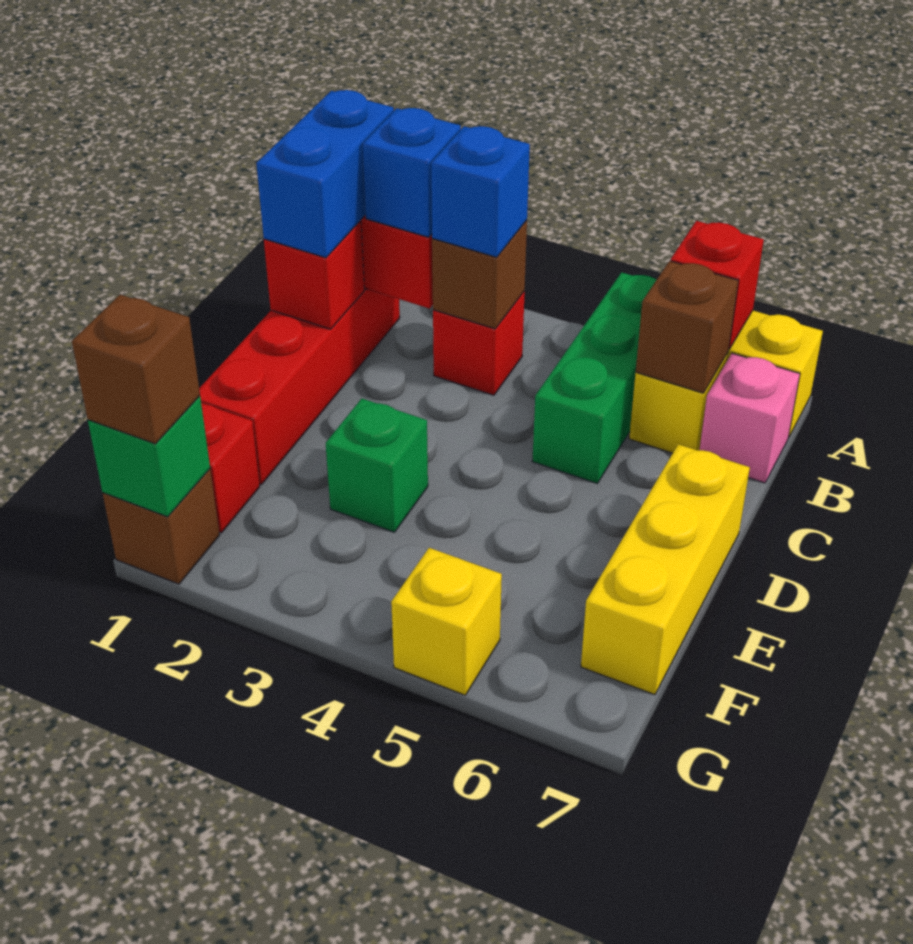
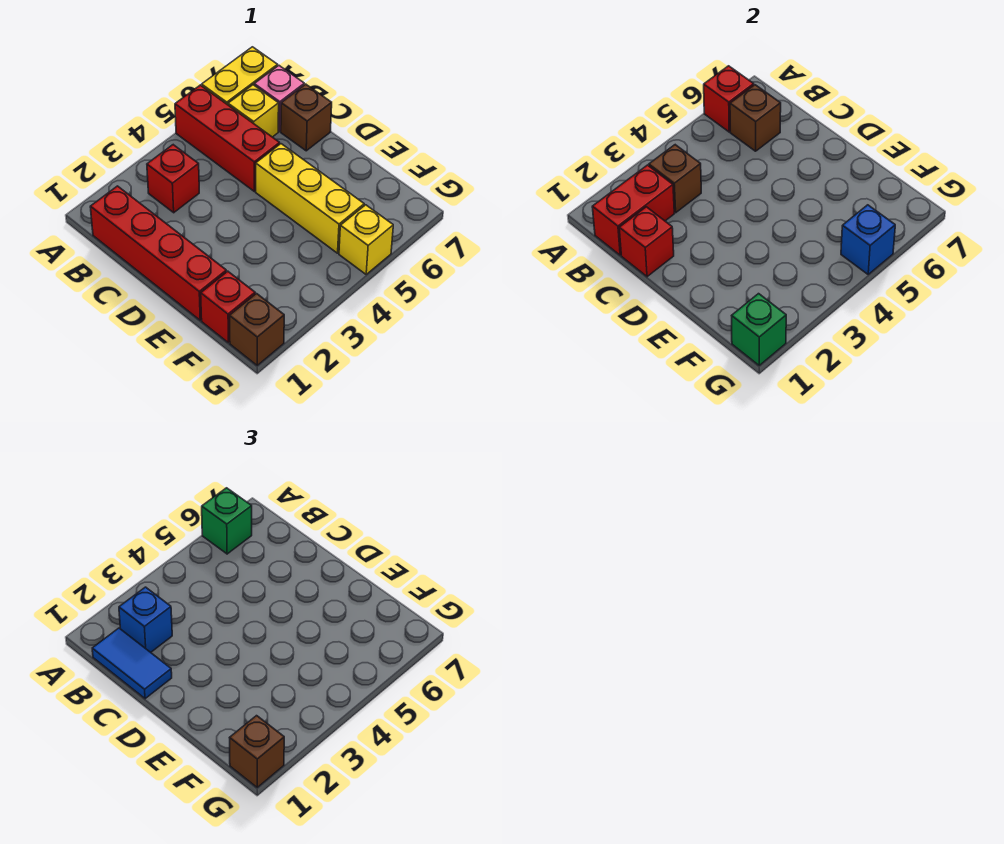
green 1x3 brick [532,272,657,483] -> red 1x3 brick [175,85,280,191]
blue 1x2 brick [256,90,394,258] -> blue 1x2 tile [92,628,172,699]
blue 1x1 brick [431,126,530,257] -> blue 1x1 brick moved to [841,205,895,274]
none -> brown 1x1 brick [281,84,332,151]
yellow 1x3 brick [581,444,750,695] -> yellow 1x3 brick moved to [256,144,364,253]
green 1x1 brick [326,399,428,532] -> green 1x1 brick moved to [202,488,252,554]

